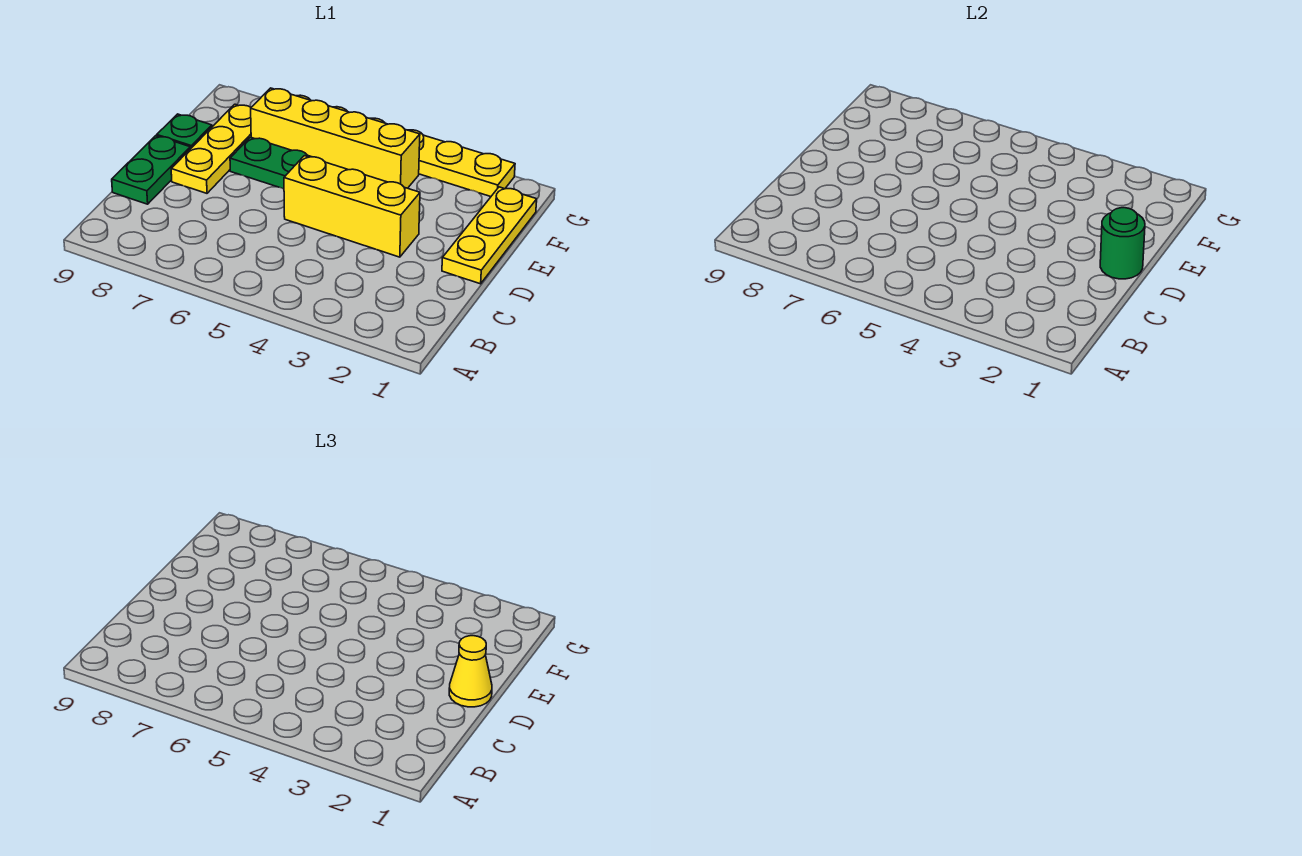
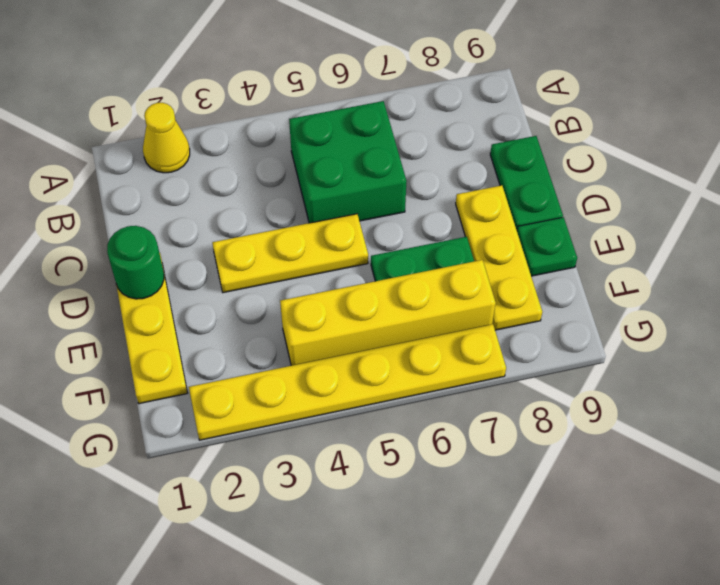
none -> green 2x2 brick [289,101,407,223]
yellow 1x1 cone [449,636,492,707] -> yellow 1x1 cone moved to [143,103,190,173]
yellow 1x3 brick [284,156,420,257] -> yellow 1x3 plate [212,214,368,293]

